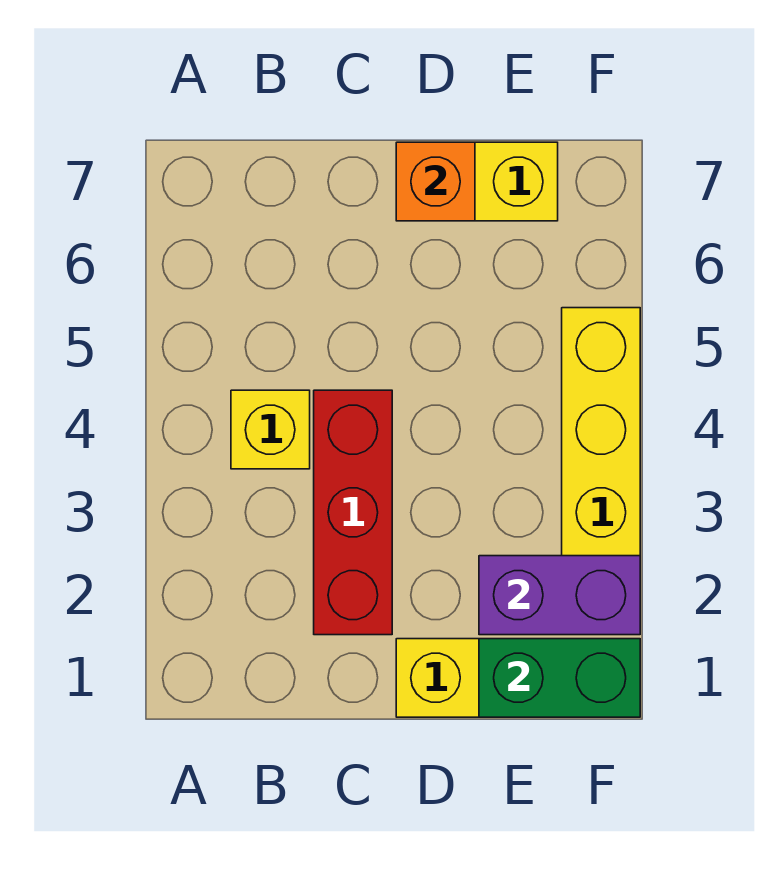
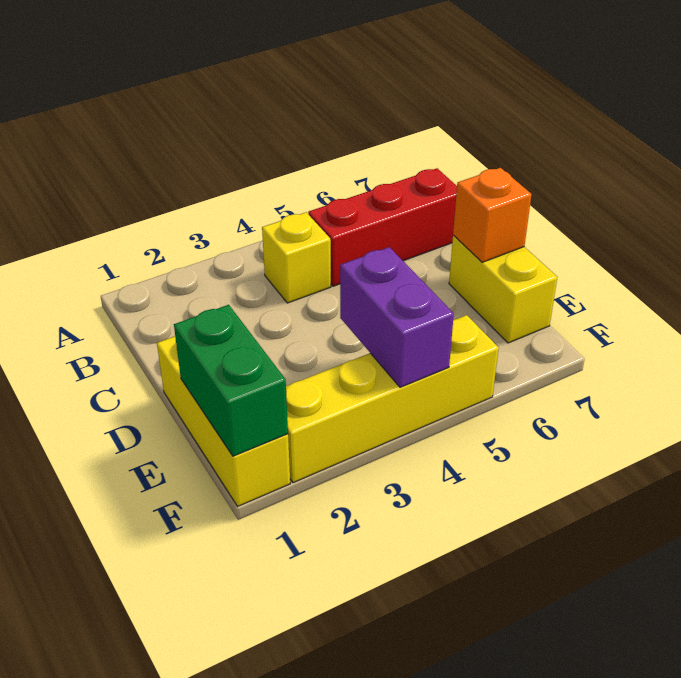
red 1x3 brick [314,390,392,635] -> red 1x3 brick moved to [308,168,457,286]
purple 1x2 brick [479,556,640,635] -> purple 1x2 brick moved to [340,247,454,387]

